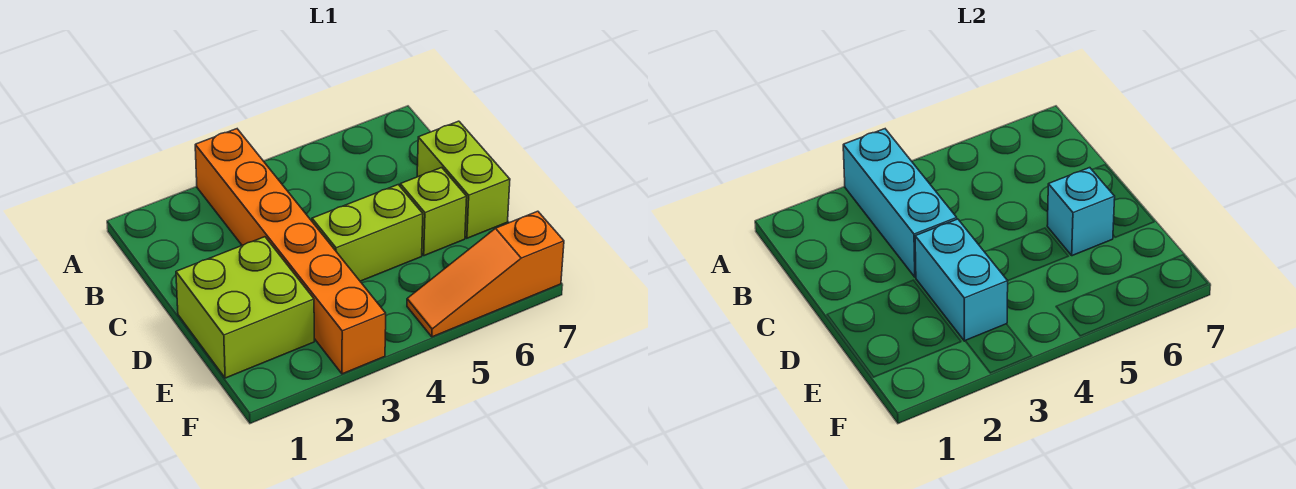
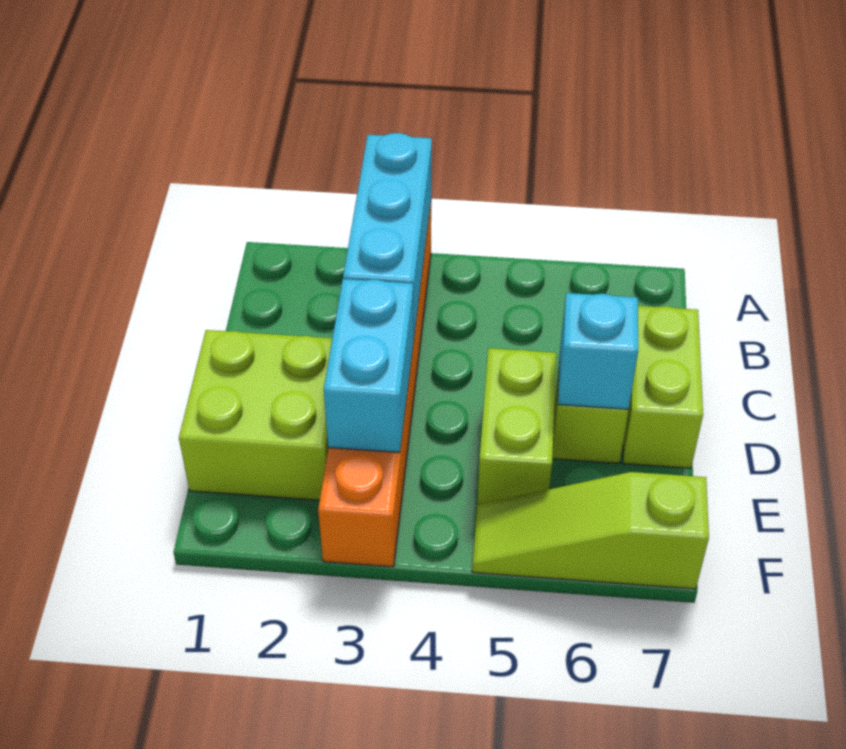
lime 1x2 brick [312,185,423,281] -> lime 1x2 brick turned to [477,348,556,505]
orange 1x3 slope [407,211,564,337] -> lime 1x3 slope [472,472,709,589]

